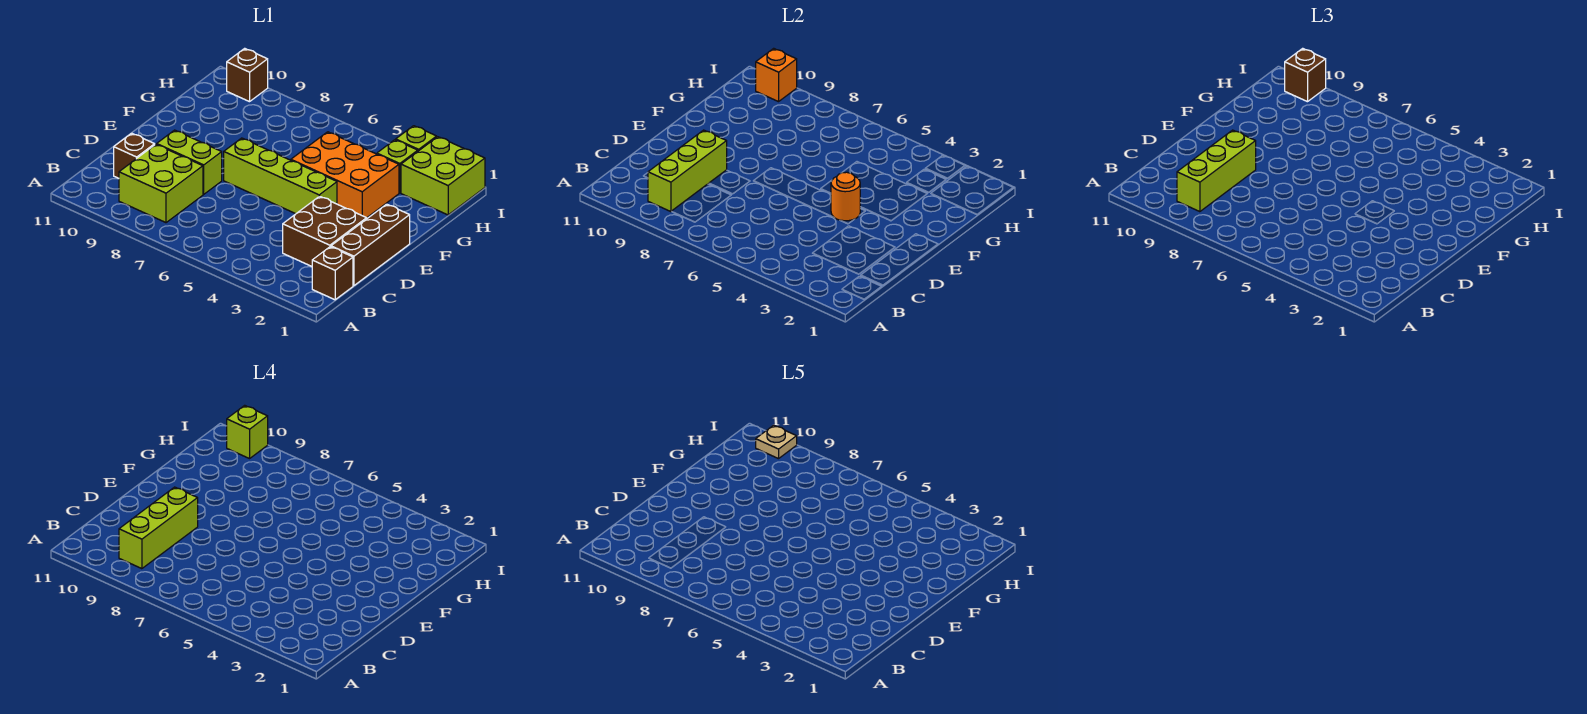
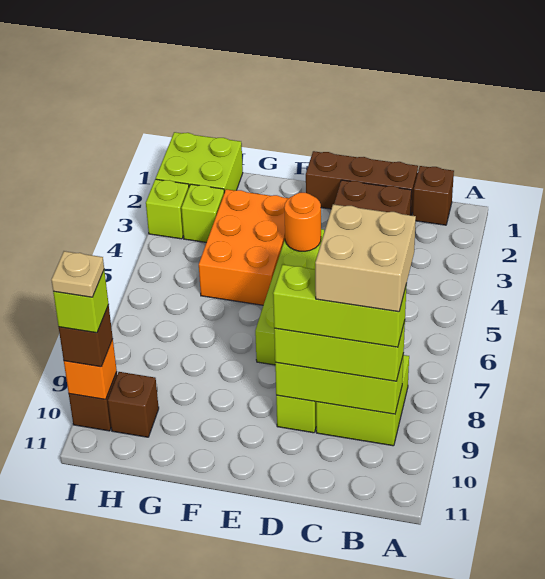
none -> tan 2x2 brick [315,204,416,312]
brown 1x1 brick [114,133,155,178] -> brown 1x1 brick moved to [108,372,159,437]

